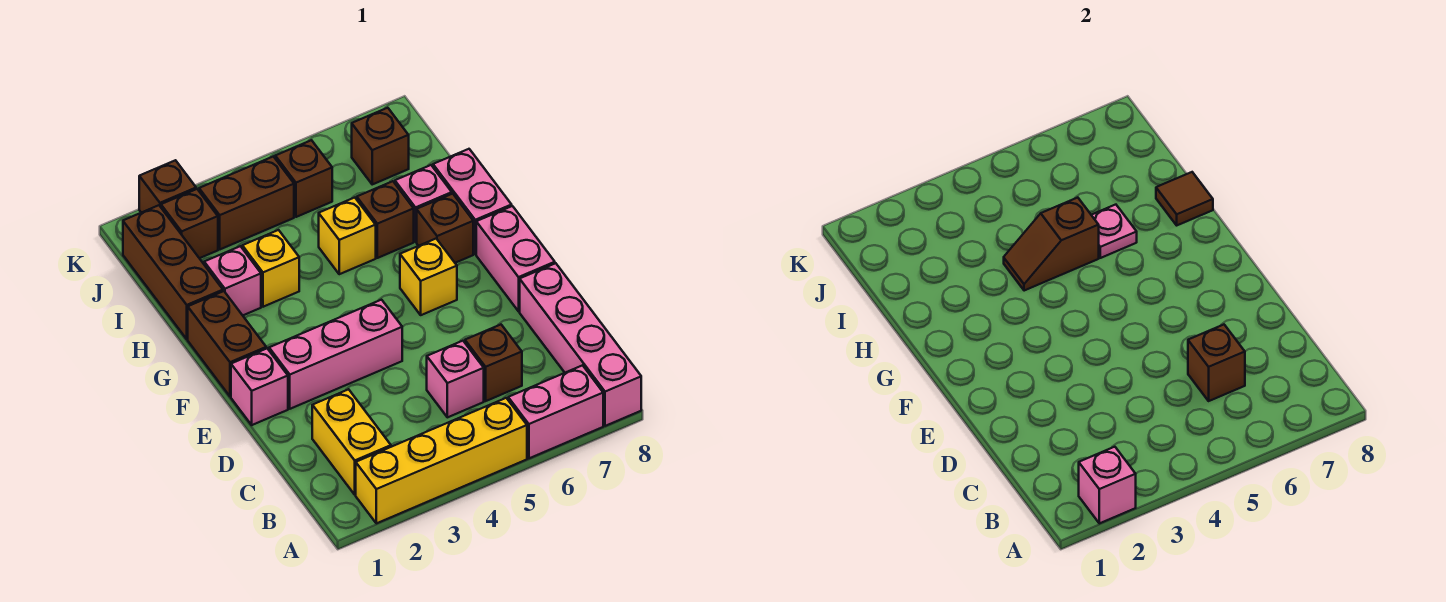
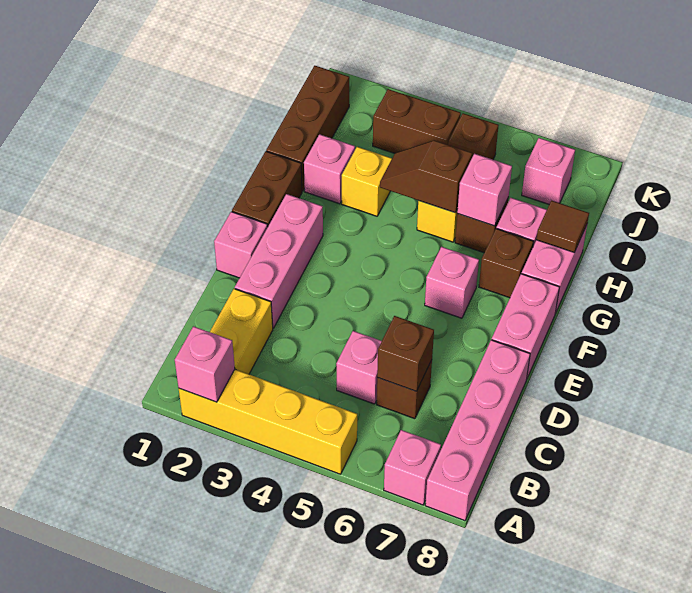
pink 1x2 brick [508,365,603,458] -> pink 1x1 brick [384,430,441,505]
pink 1x3 brick [269,300,402,409] -> pink 1x3 brick turned to [235,194,323,328]
yellow 1x1 brick [400,239,457,315] -> pink 1x1 brick [425,247,479,318]
pink 1x1 plate [1092,205,1137,258] -> pink 1x1 brick [457,154,512,226]
brown 1x1 brick [161,189,218,258] -> none
brown 1x1 brick [352,108,409,184] -> pink 1x1 brick [522,138,575,204]
brown 1x1 brick [139,160,196,213] -> none

